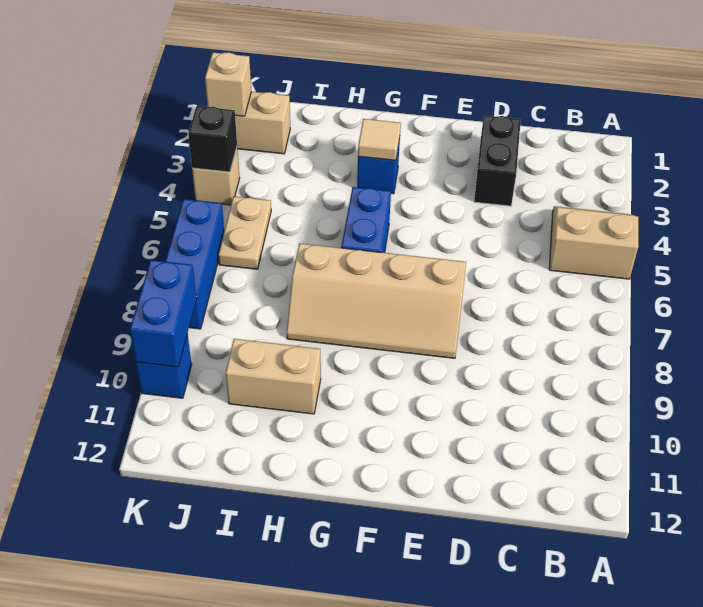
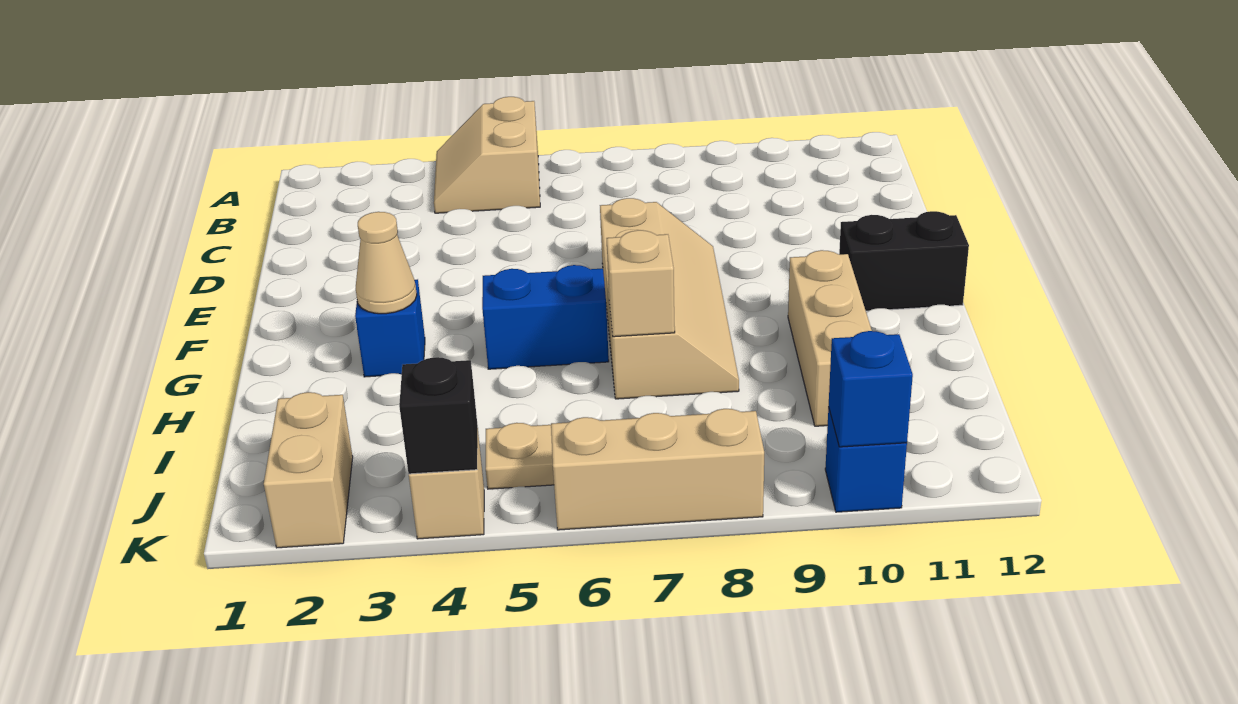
black 1x2 brick [474,115,521,206] -> black 1x2 brick moved to [839,211,969,311]
tan 1x1 tile [358,119,401,160] -> tan 1x1 cone [356,212,417,314]
tan 1x2 brick [226,339,321,414] -> tan 1x3 brick [788,250,872,426]
tan 1x1 brick [205,52,251,116] -> tan 1x1 brick moved to [607,230,675,337]
blue 1x3 brick [165,199,224,329] -> tan 1x3 brick [551,409,764,530]
blue 1x2 brick [130,260,197,367] -> blue 1x1 brick [829,331,913,447]

